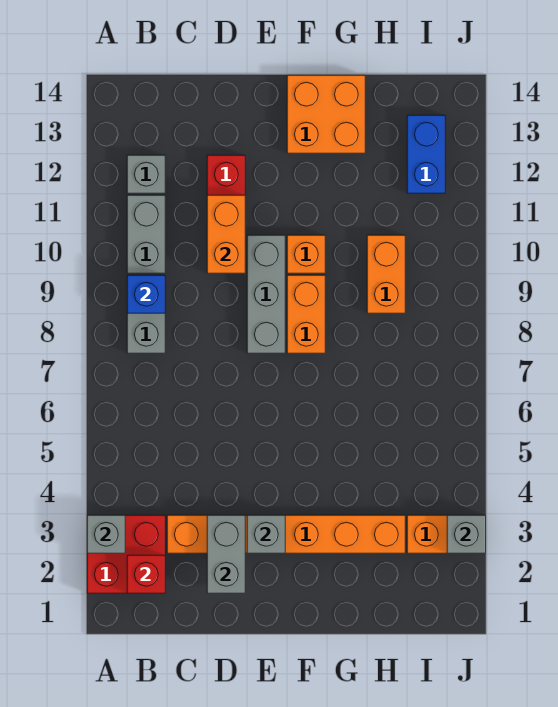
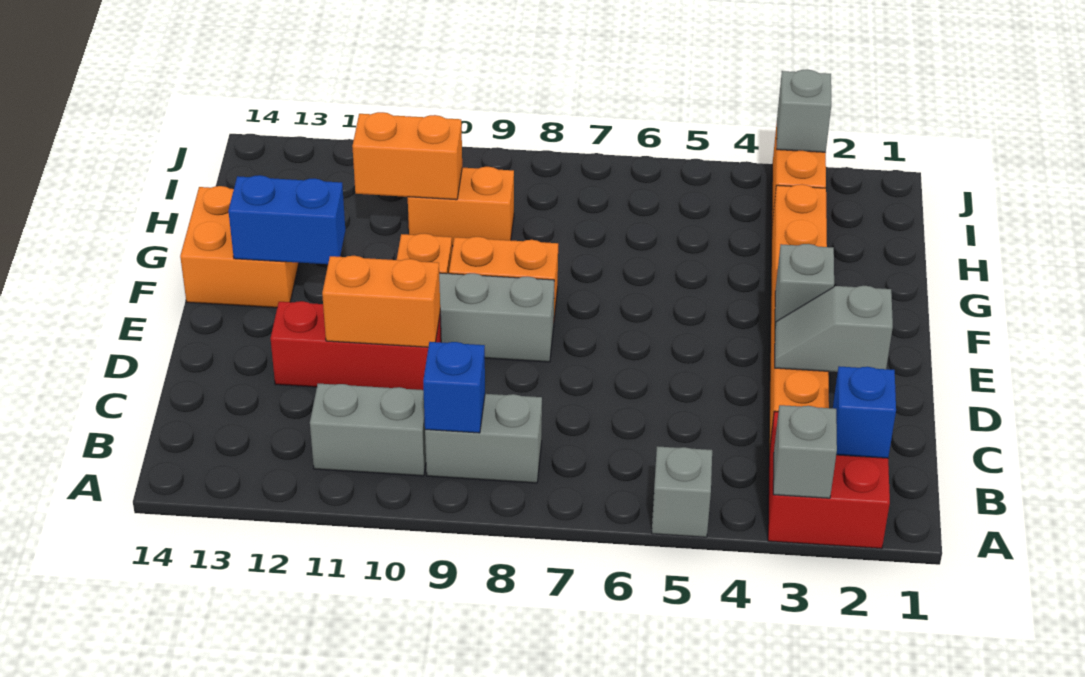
red 1x1 brick [127,555,165,593] -> blue 1x1 brick [833,366,896,458]
grey 1x1 brick [127,155,165,193] -> grey 1x1 brick moved to [652,446,712,537]
grey 1x2 brick [207,515,245,593] -> grey 1x2 slope [775,286,893,372]
none -> orange 1x2 brick [352,112,462,200]
blue 1x2 brick [407,115,445,193] -> blue 1x2 brick moved to [228,175,345,264]

